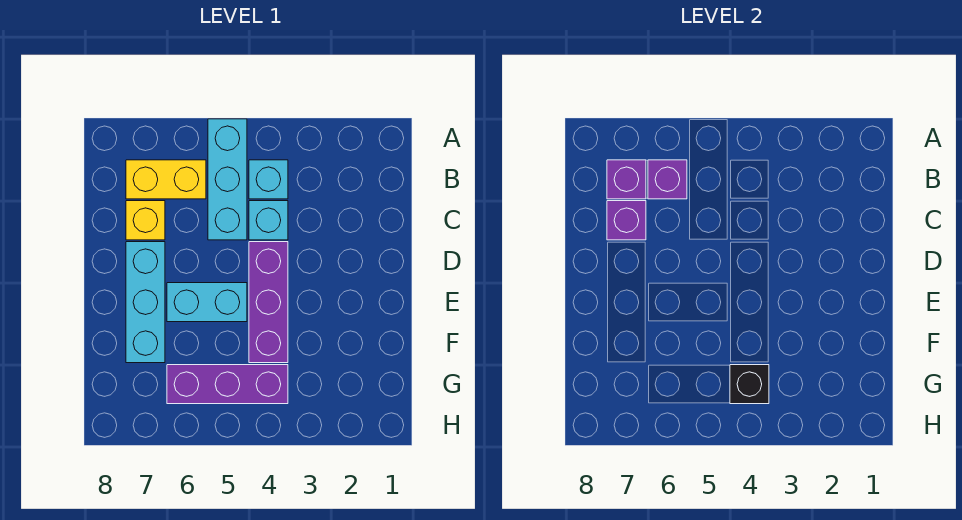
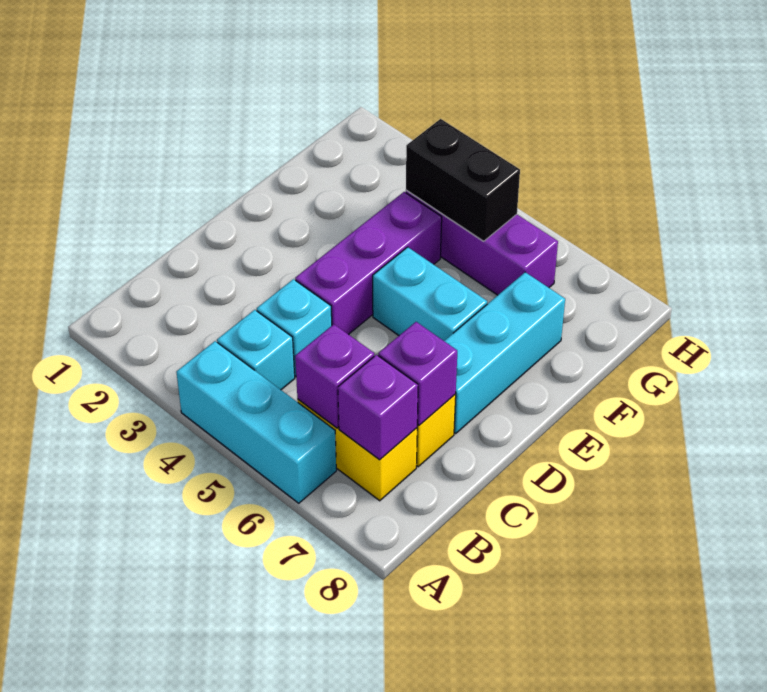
cyan 1x3 brick [208,119,247,240] -> cyan 1x3 brick turned to [177,341,336,503]
black 1x1 brick [730,365,769,404] -> black 1x2 brick [406,119,520,241]

